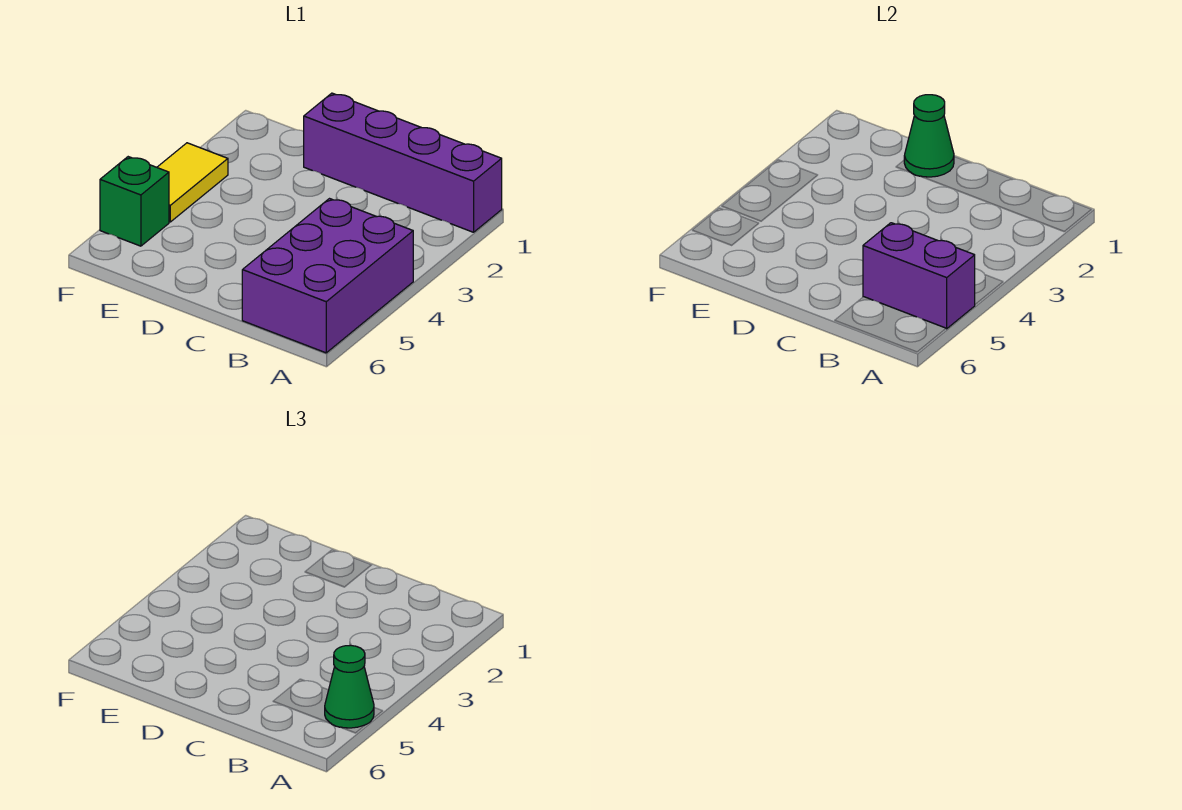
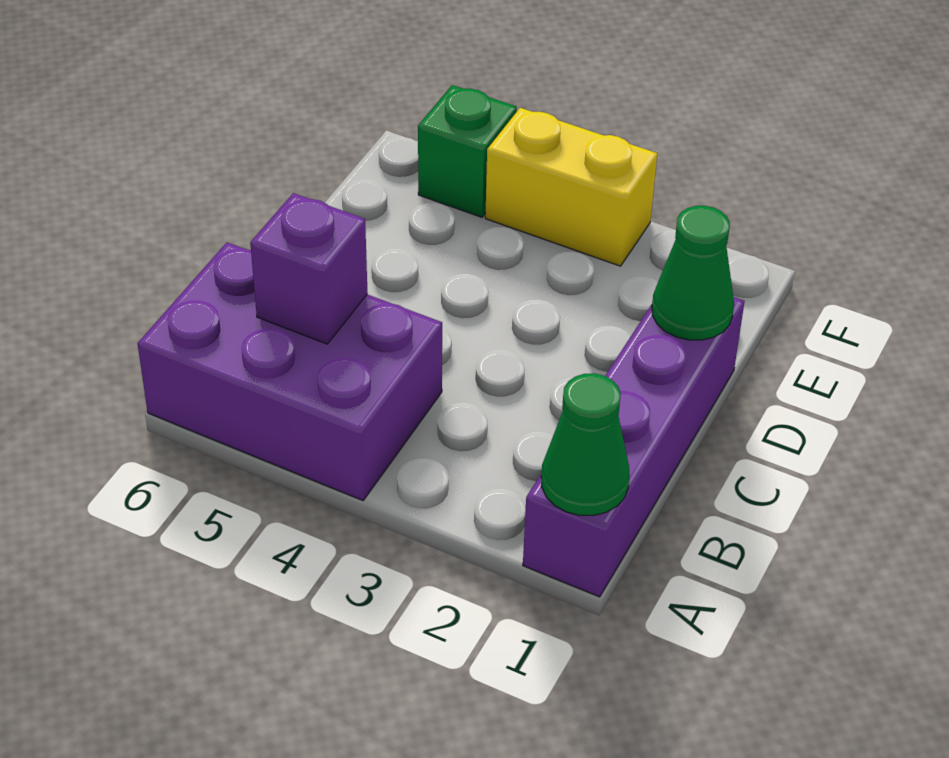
purple 1x2 brick [863,223,975,329] -> purple 1x1 brick [250,193,368,344]
green 1x1 cone [325,645,374,728] -> green 1x1 cone moved to [541,373,630,516]
yellow 1x2 tile [157,143,228,222] -> yellow 1x2 brick [485,108,657,266]

